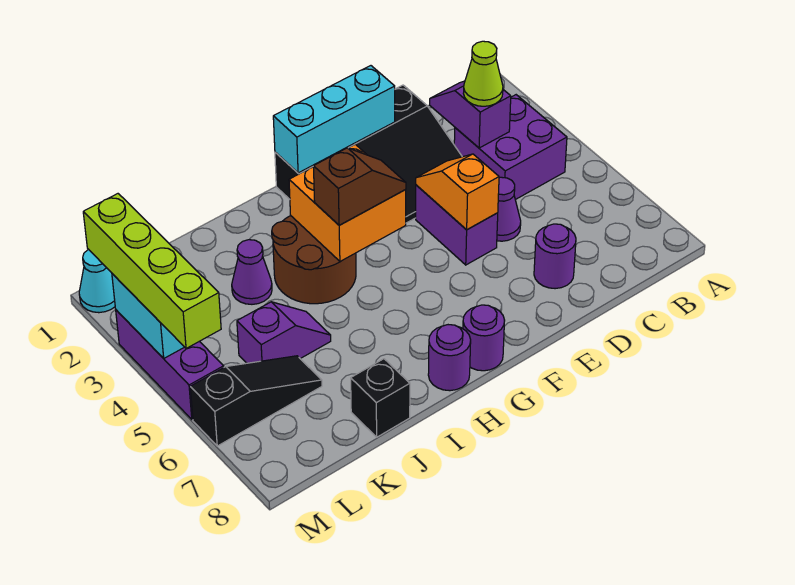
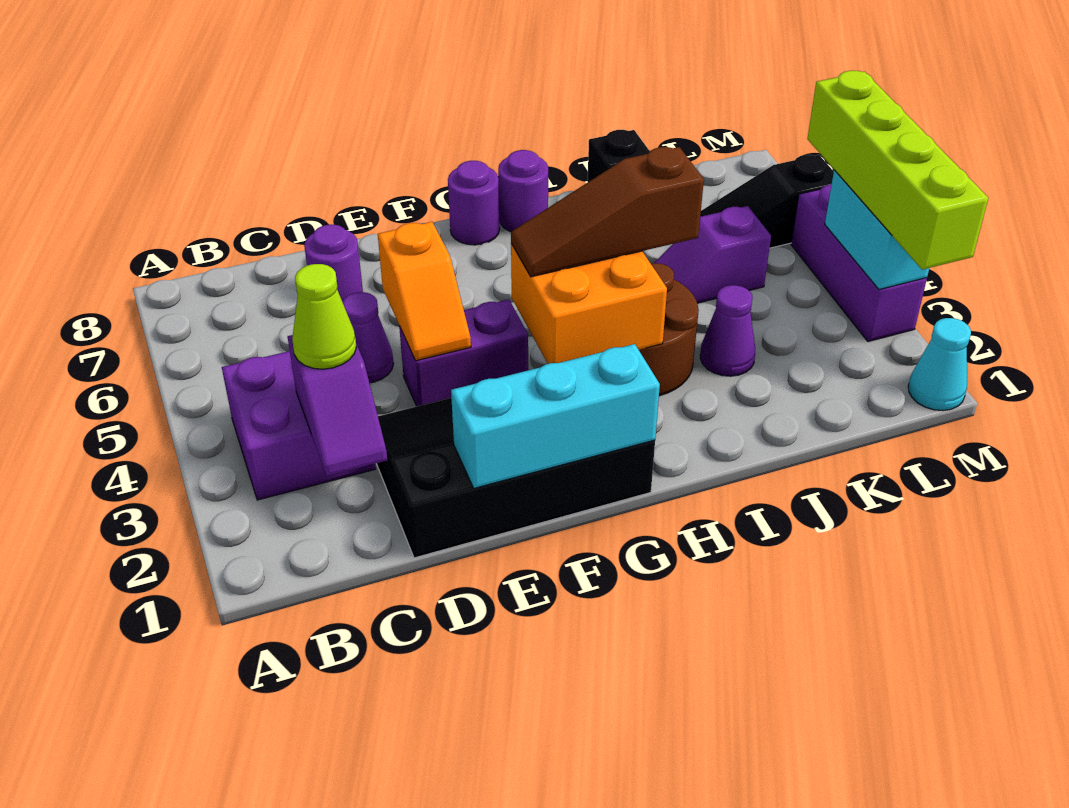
purple 1x2 brick [416,185,498,265] -> purple 1x2 brick turned to [399,300,528,406]
brown 1x2 slope [313,148,406,225] -> brown 1x3 slope [511,147,704,277]

